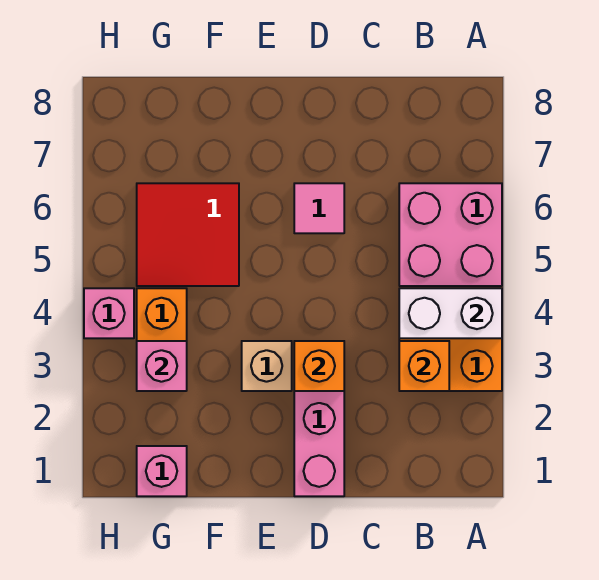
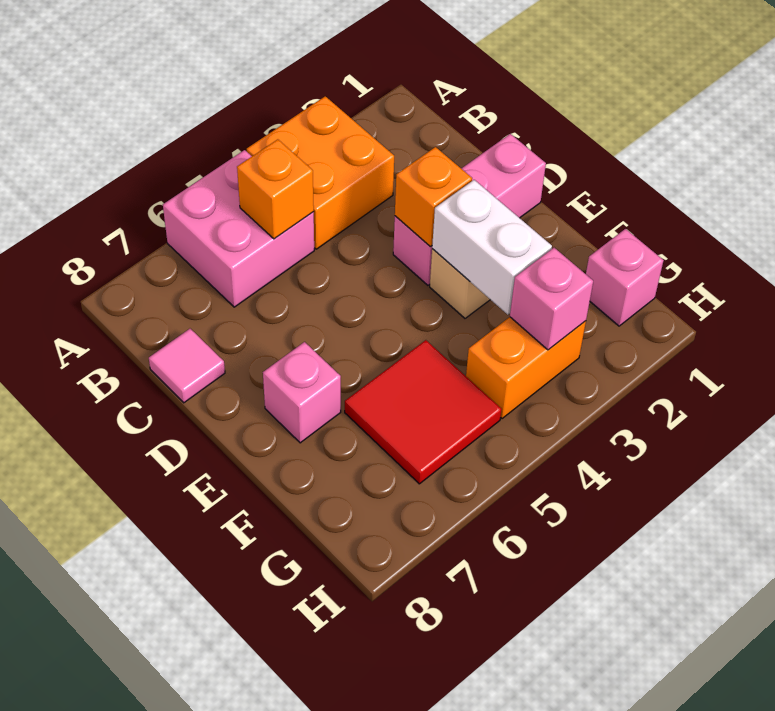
white 1x2 brick [399,288,502,338] -> white 1x2 brick moved to [432,180,552,315]
orange 1x1 brick [399,341,449,391] -> orange 1x1 brick moved to [237,139,314,239]
pink 1x1 tile [294,183,344,233] -> pink 1x1 tile moved to [149,329,225,403]
pink 1x1 brick [84,288,134,338] -> pink 1x1 brick moved to [263,342,341,443]

